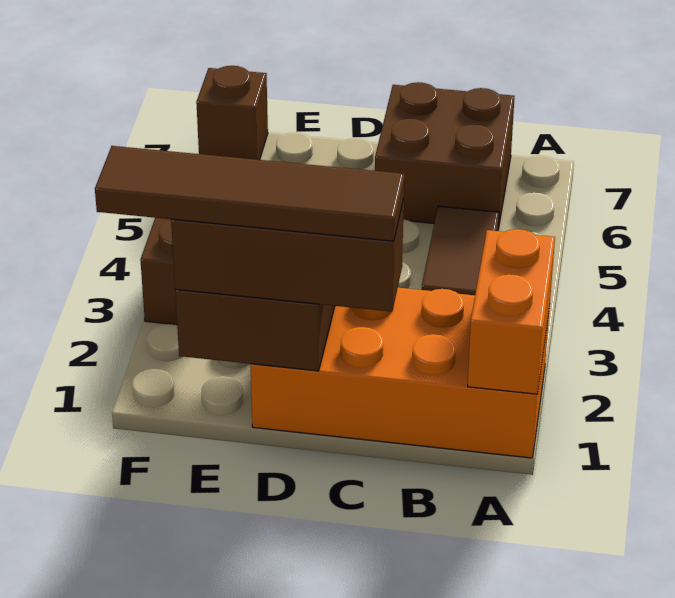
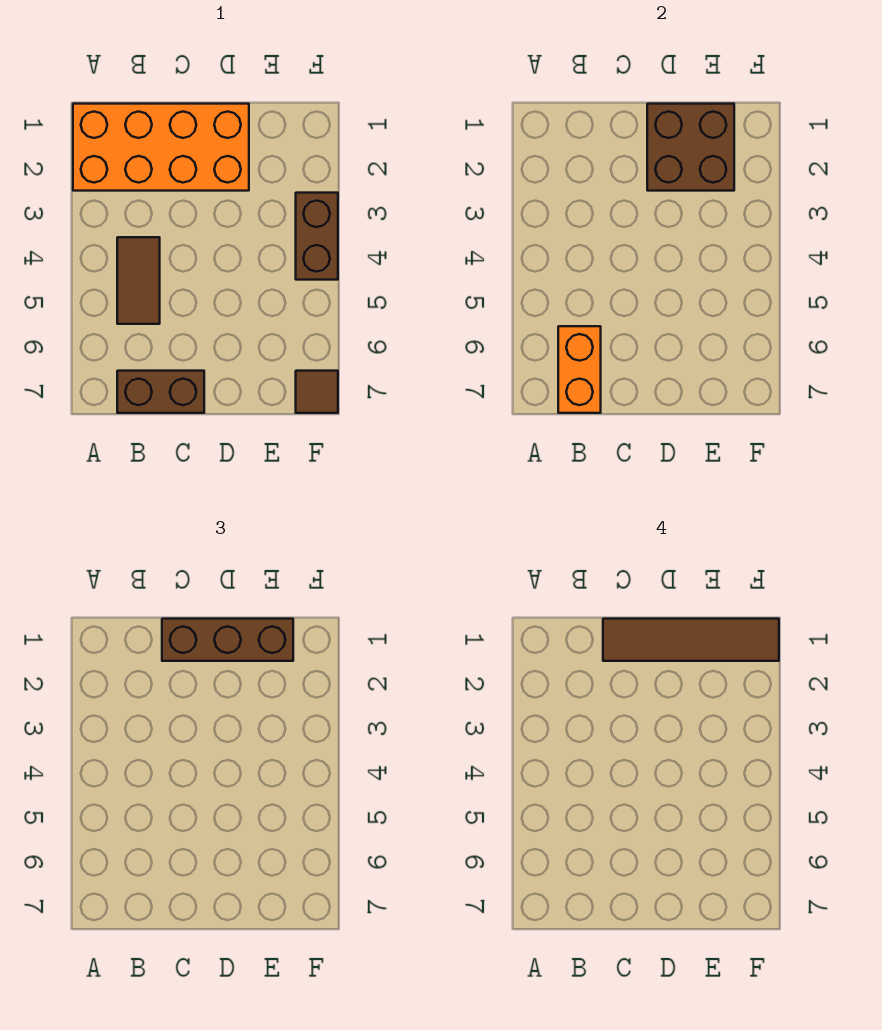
orange 1x2 brick [468,229,555,394] -> orange 1x2 brick moved to [558,326,601,413]
brown 2x2 brick [375,82,514,229] -> brown 1x2 brick [117,371,204,413]
brown 1x1 brick [196,66,268,160] -> brown 1x1 tile [296,371,338,413]

